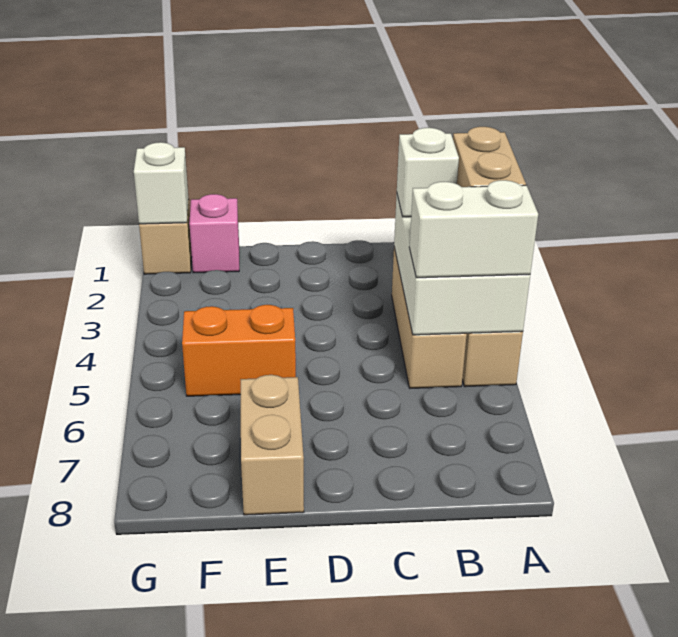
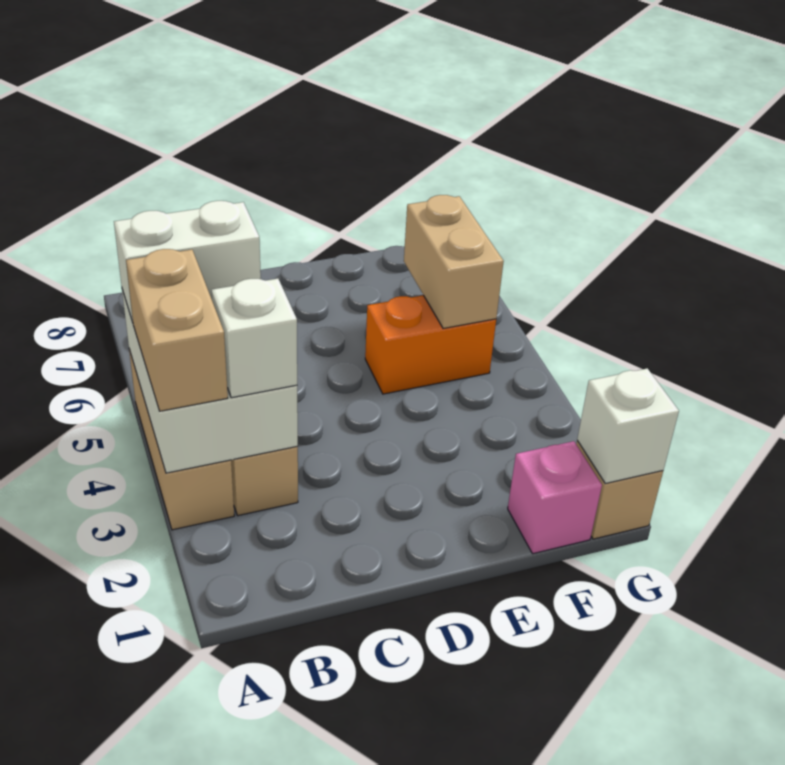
tan 1x2 brick [241,375,304,515] -> tan 1x2 brick moved to [404,195,504,329]

